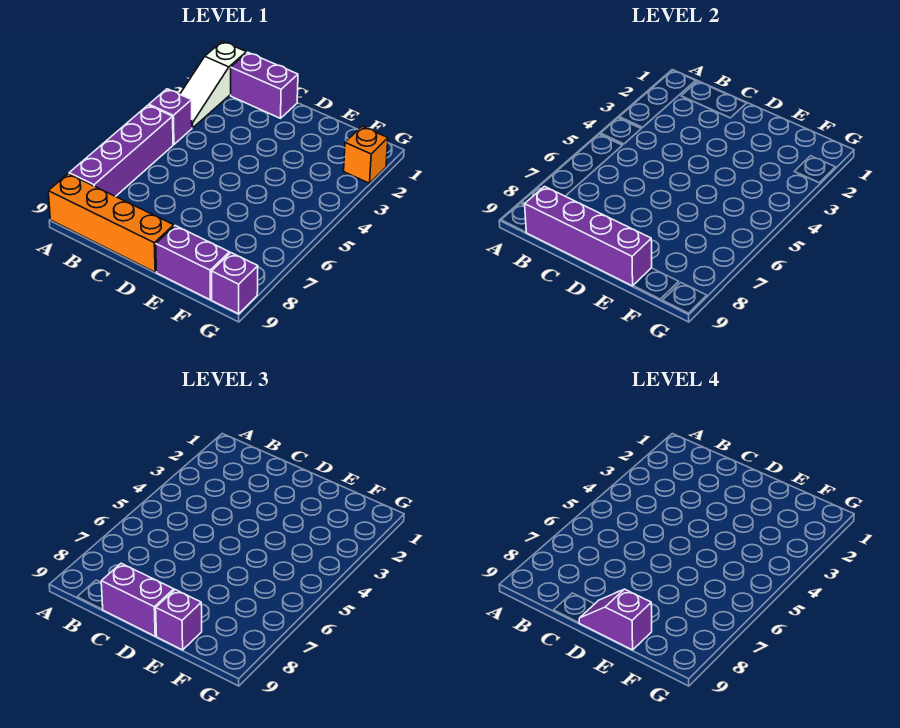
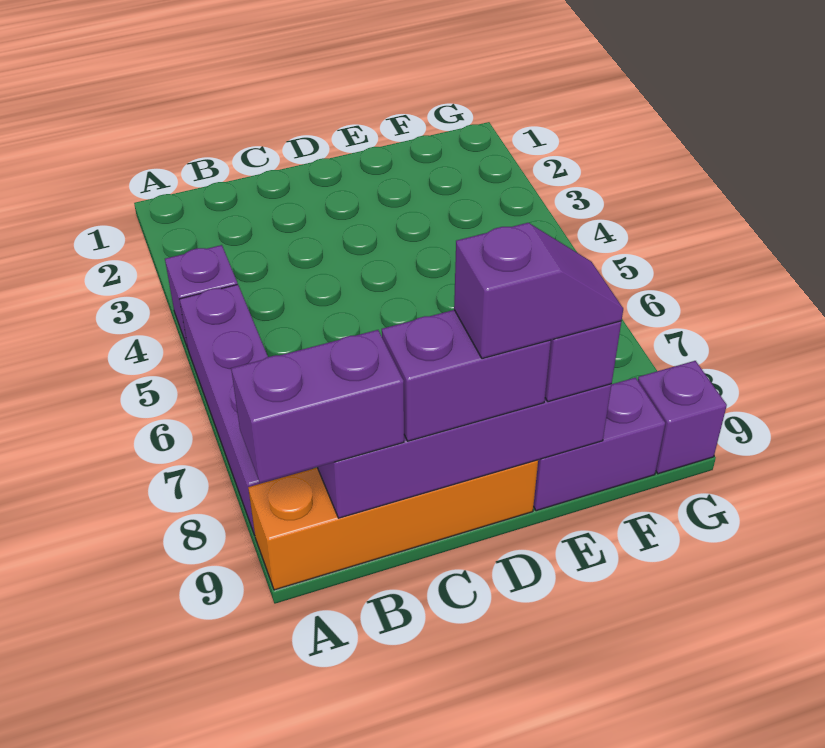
white 1x3 slope [180,41,246,128] -> none
purple 1x2 brick [231,52,298,118] -> purple 1x2 brick moved to [231,330,404,483]
purple 1x2 slope [579,589,652,650] -> purple 1x2 slope turned to [454,223,623,359]
orange 1x1 brick [344,126,388,183] -> none

